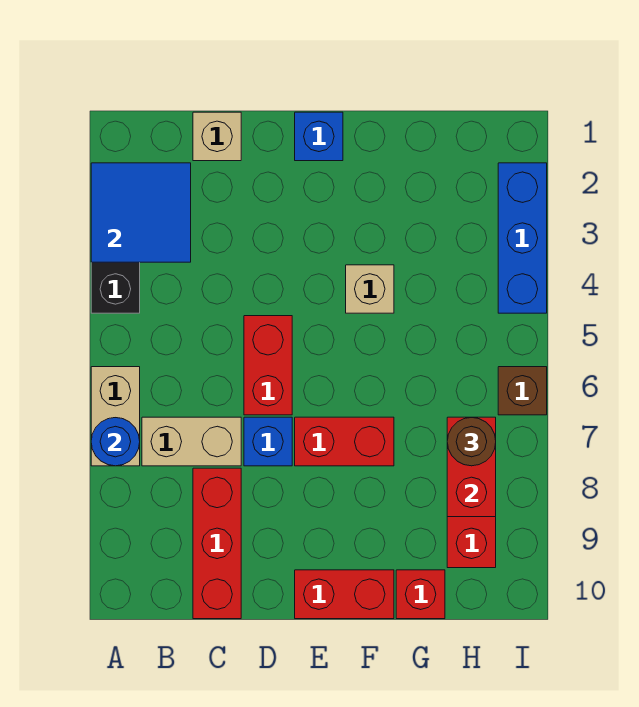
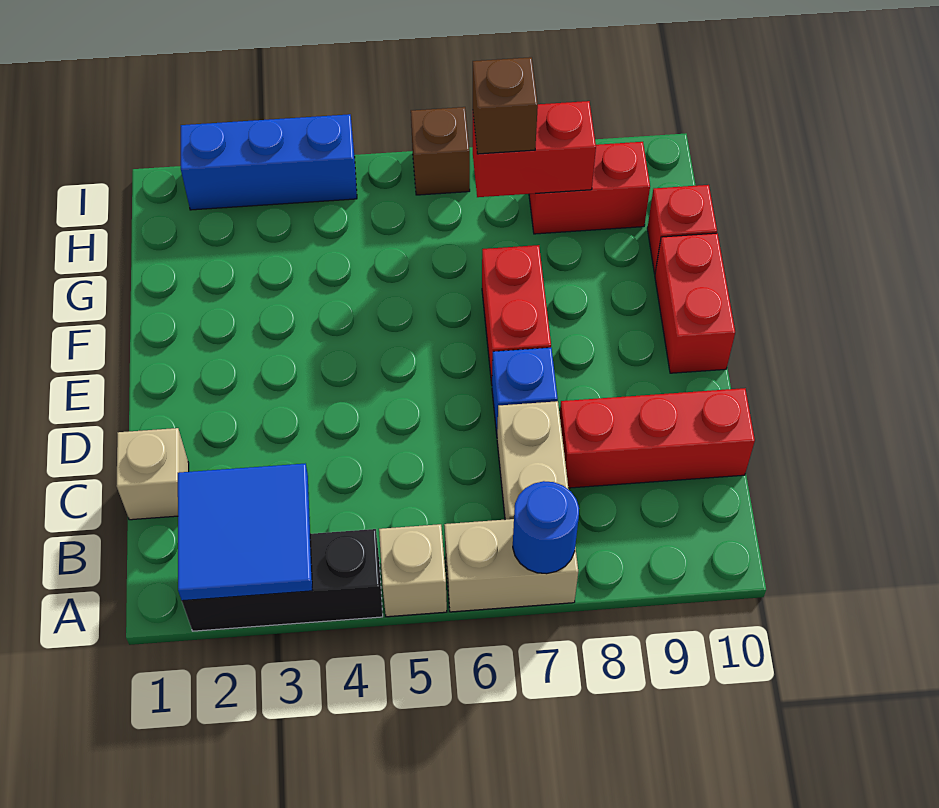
red 1x2 brick [244,316,292,415] -> none
blue 1x1 brick [295,112,343,161] -> none
tan 1x1 brick [346,265,394,313] -> tan 1x1 brick moved to [379,524,447,617]
brown 1x1 round brick [447,417,496,466] -> brown 1x1 brick [473,57,538,154]

